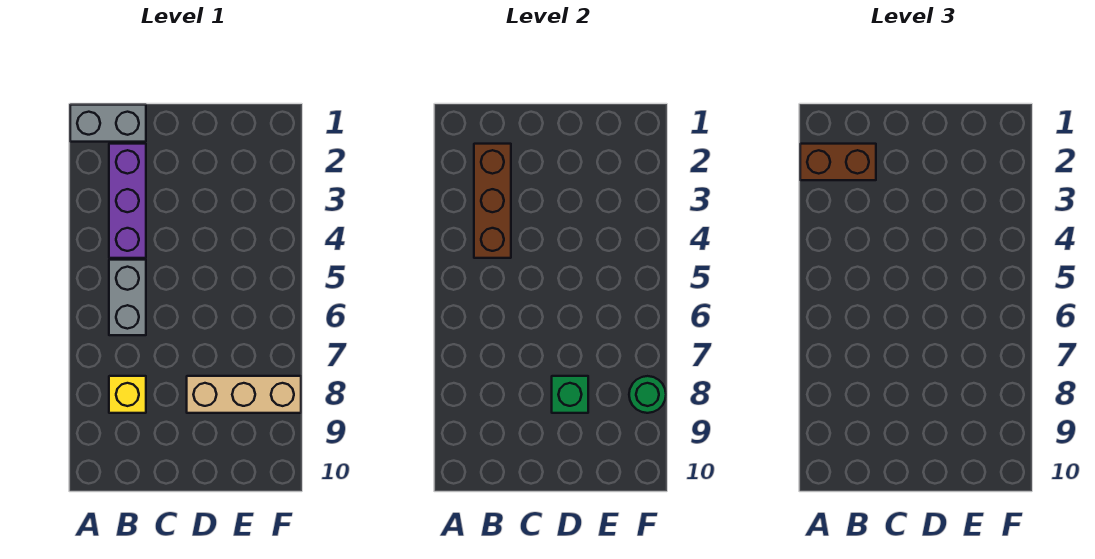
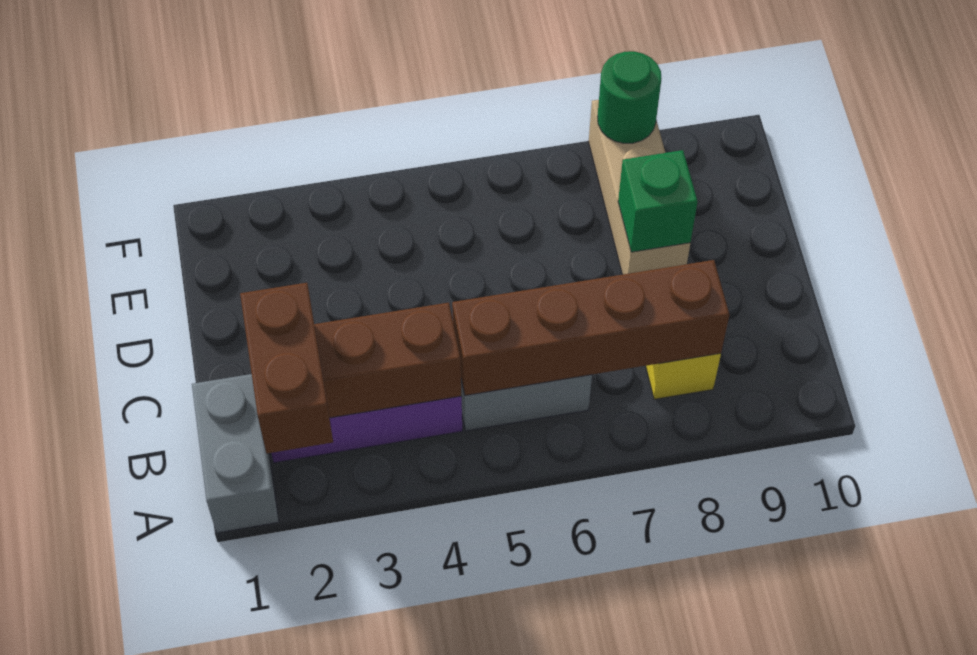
none -> brown 1x4 brick [452,260,729,395]

